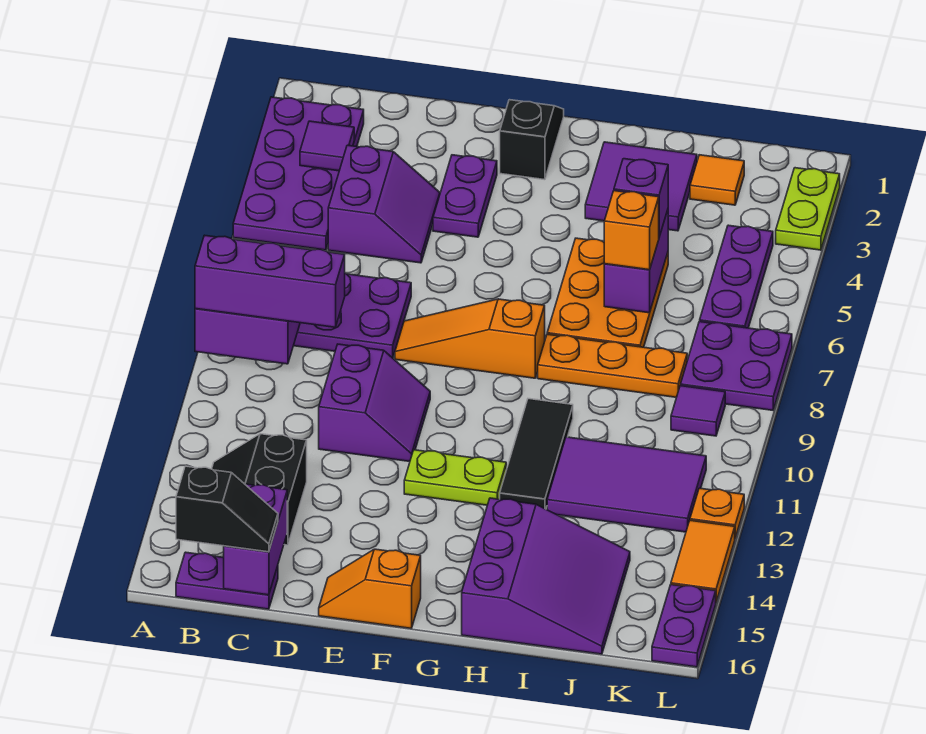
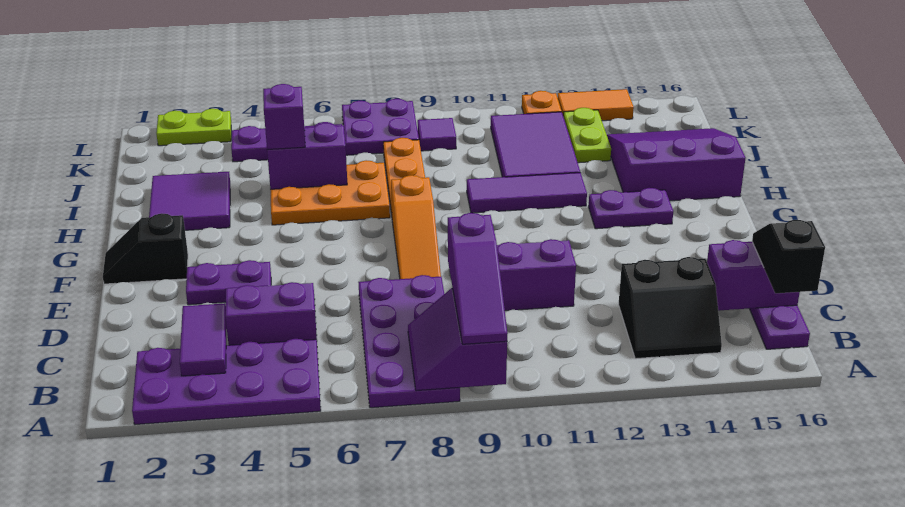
purple 1x3 brick [195,235,345,327] -> purple 1x3 slope [448,213,508,344]
purple 1x1 tile [300,121,354,171] -> purple 1x2 tile [180,303,227,376]
orange 1x2 slope [319,549,421,628] -> none
lime 1x2 plate [404,450,506,505] -> lime 1x2 plate moved to [563,108,611,163]
black 1x3 tile [500,399,573,509] -> purple 1x3 tile [467,173,587,213]
orange 1x1 brick [604,191,659,270] -> none
orange 1x1 tile [690,155,744,205] -> none
purple 1x2 plate [652,585,716,667] -> purple 1x2 plate moved to [589,188,673,229]

